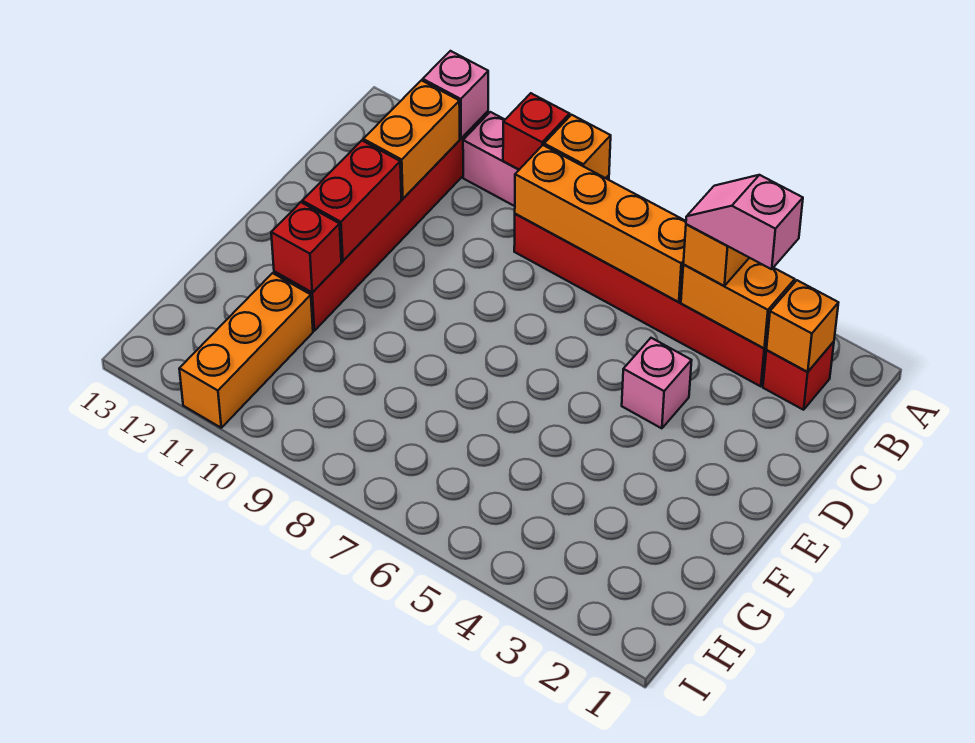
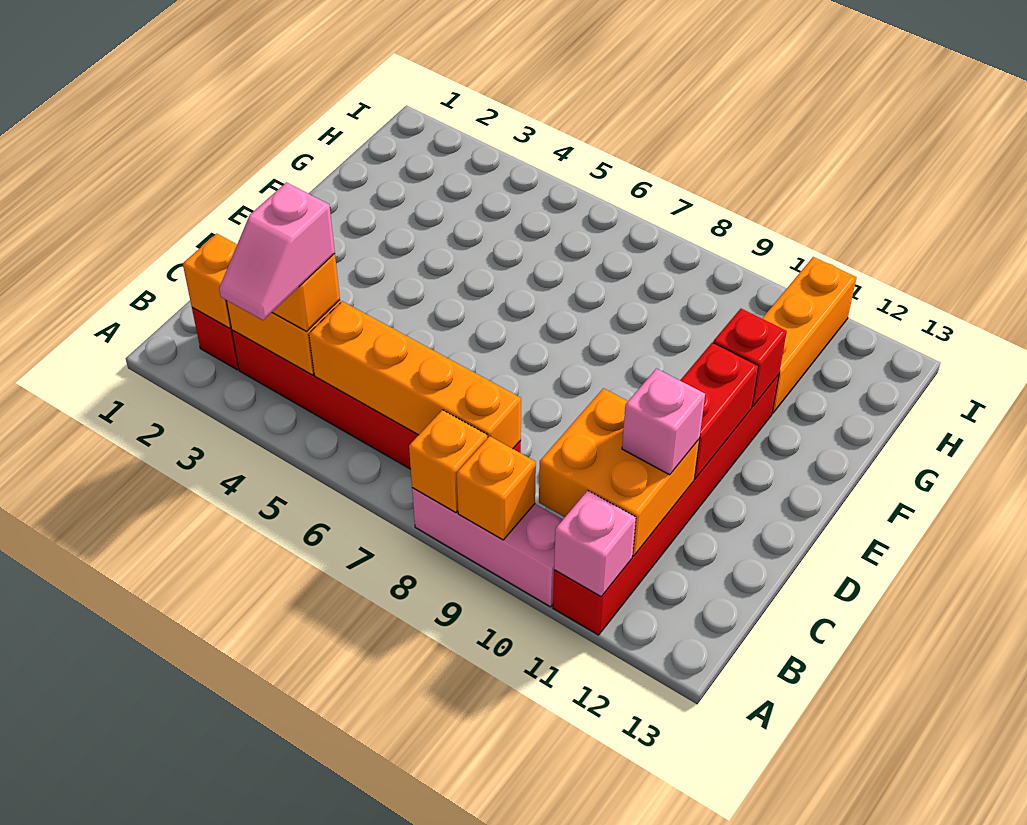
red 1x1 brick [503,93,570,170] -> orange 1x1 brick [457,436,536,540]
pink 1x2 slope [686,175,803,269] -> pink 1x2 slope turned to [219,182,335,320]
orange 1x2 brick [363,80,460,199] -> orange 2x2 brick [539,388,699,556]
pink 1x1 brick [622,338,692,428] -> pink 1x1 brick moved to [622,369,705,475]

